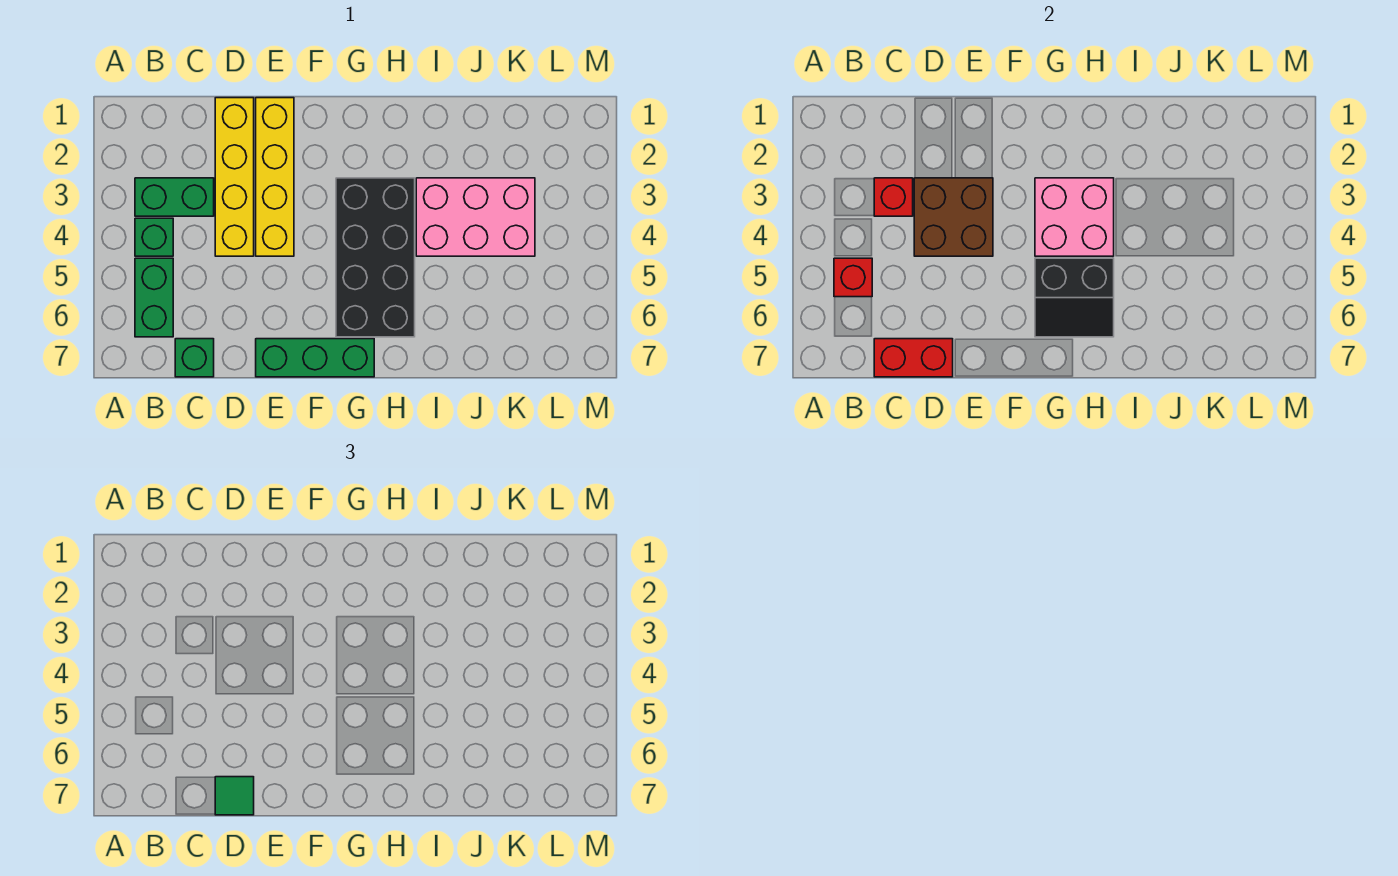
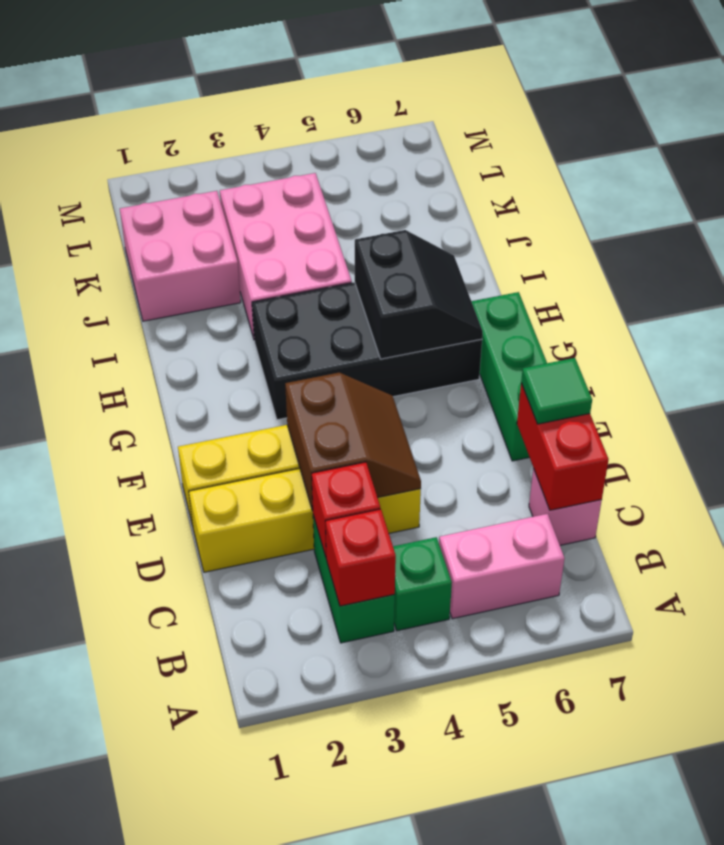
green 1x2 brick [135,258,173,337] -> pink 1x2 brick [439,514,565,619]
red 1x1 brick [834,258,872,297] -> red 1x1 brick moved to [326,509,396,606]
green 1x1 brick [175,339,214,377] -> pink 1x1 brick [529,468,602,545]
brown 2x2 brick [914,178,993,256] -> brown 2x2 slope [285,373,421,511]
pink 2x2 brick [1035,178,1114,256] -> pink 2x2 brick moved to [120,191,241,321]

